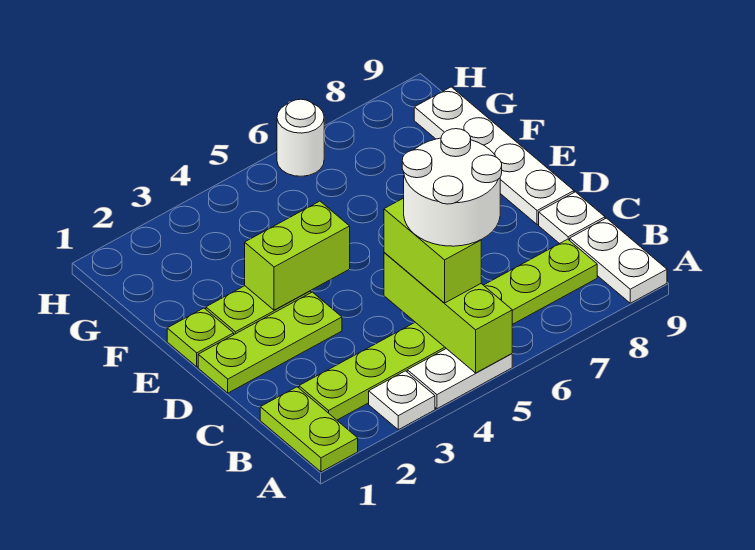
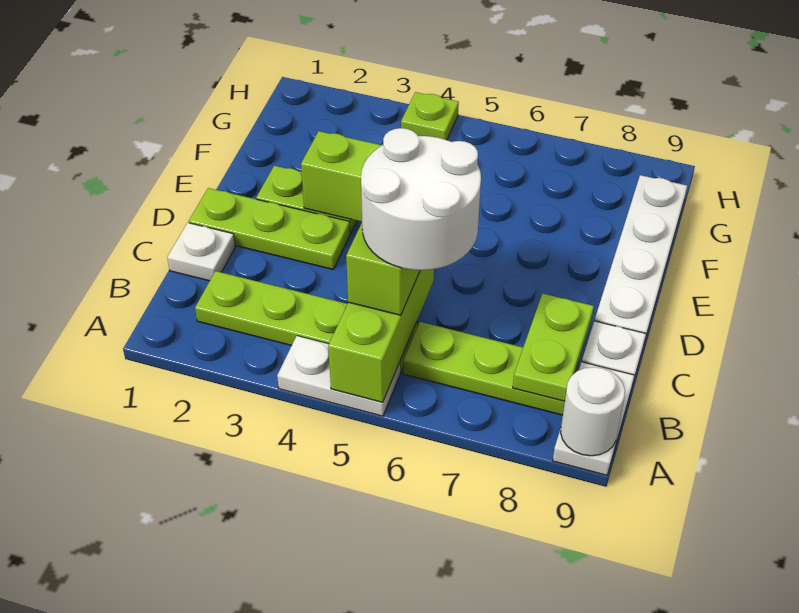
lime 1x2 plate [260,387,358,472] -> lime 1x2 plate moved to [513,294,594,402]
white 1x1 plate [369,371,435,430] -> white 1x1 plate moved to [167,223,235,281]
lime 1x1 plate [167,308,234,367] -> lime 1x1 plate moved to [401,92,459,140]
white 1x1 round brick [277,99,324,176] -> white 1x1 round brick moved to [561,367,625,456]

